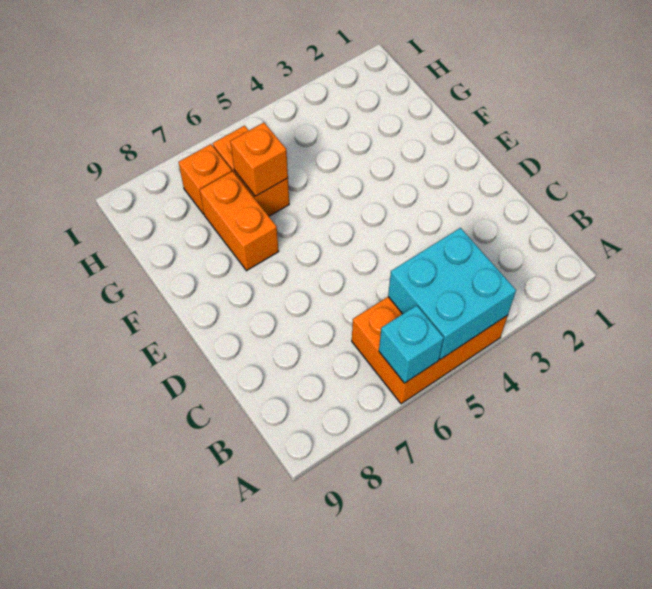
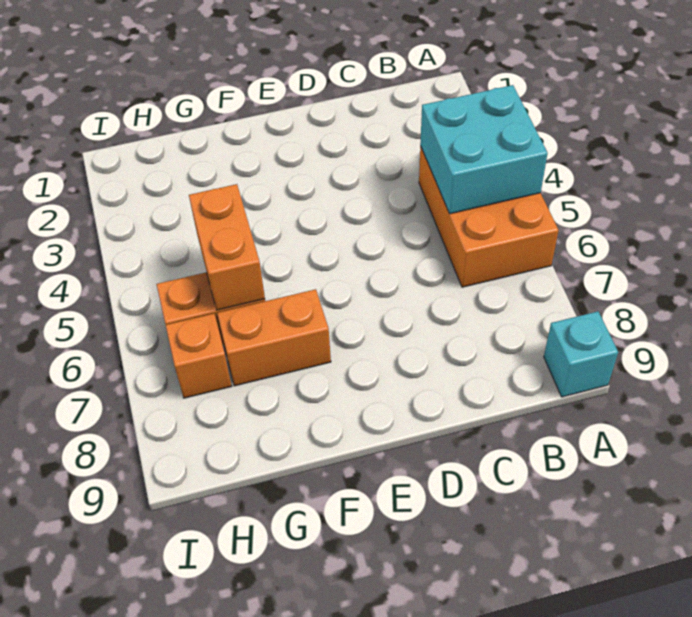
cyan 1x1 brick [379,305,444,383] -> cyan 1x1 brick moved to [544,311,618,397]
orange 1x1 brick [230,122,288,196] -> orange 1x2 brick [189,184,265,310]

